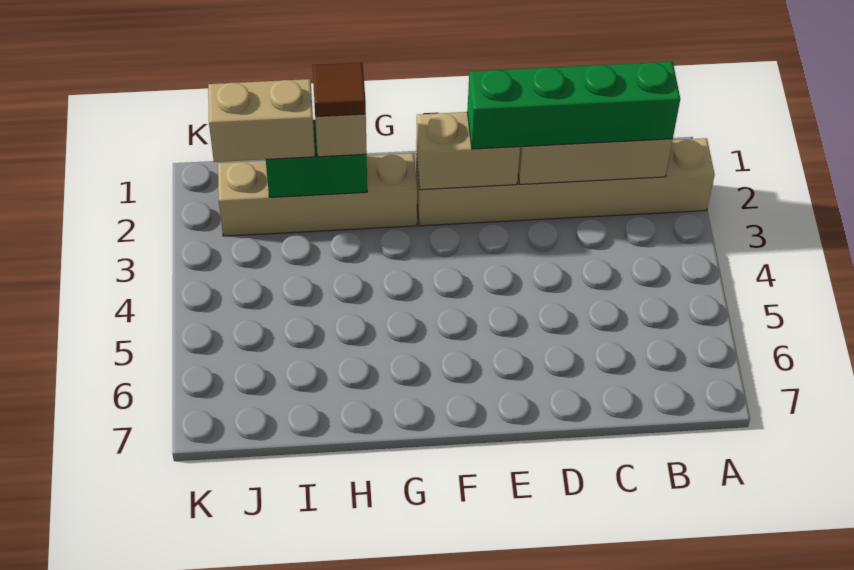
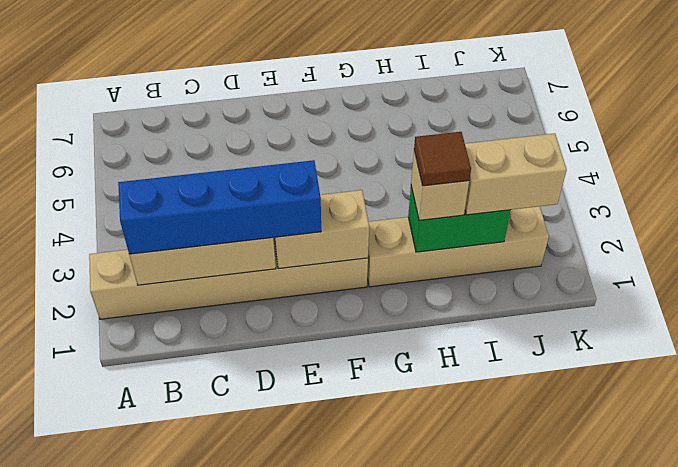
green 1x4 brick [467,62,680,149] -> blue 1x4 brick [118,160,321,254]

